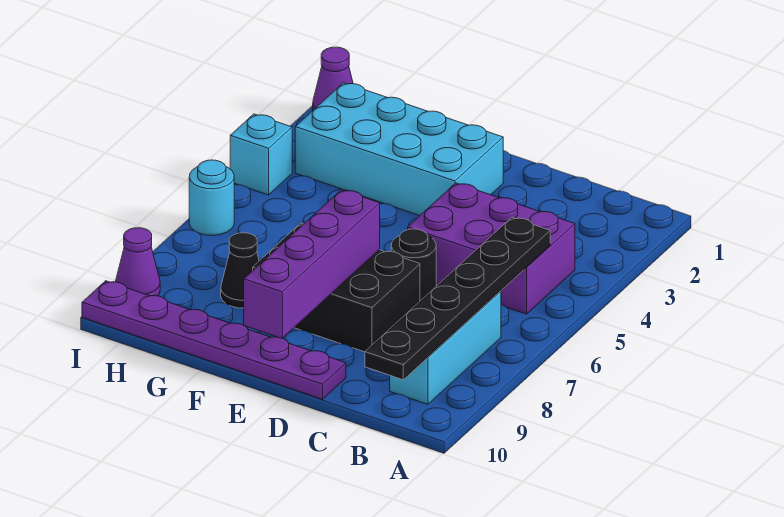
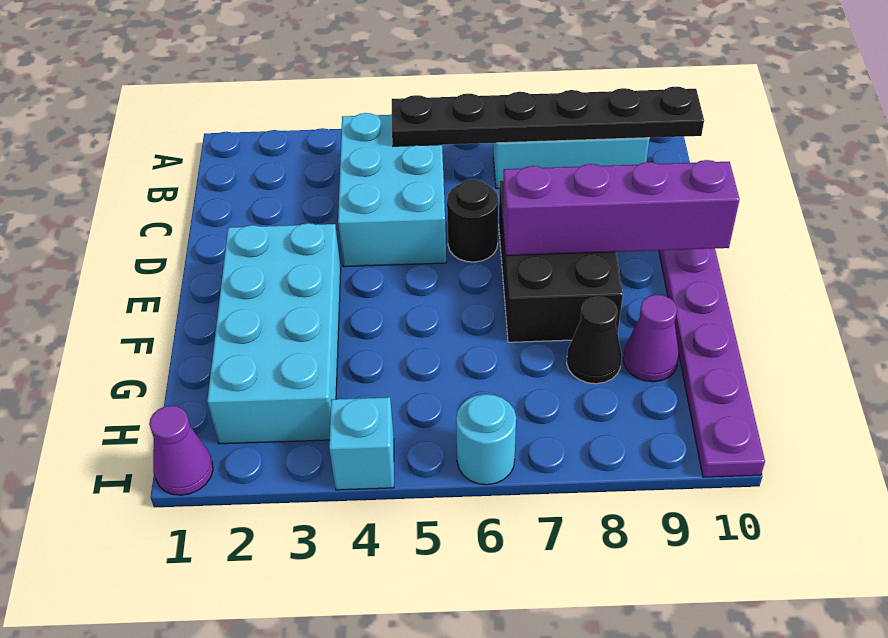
purple 2x3 brick [408,183,575,314] -> cyan 2x3 brick [338,113,446,267]
purple 1x1 cone [116,228,160,296] -> purple 1x1 cone moved to [623,295,679,382]

